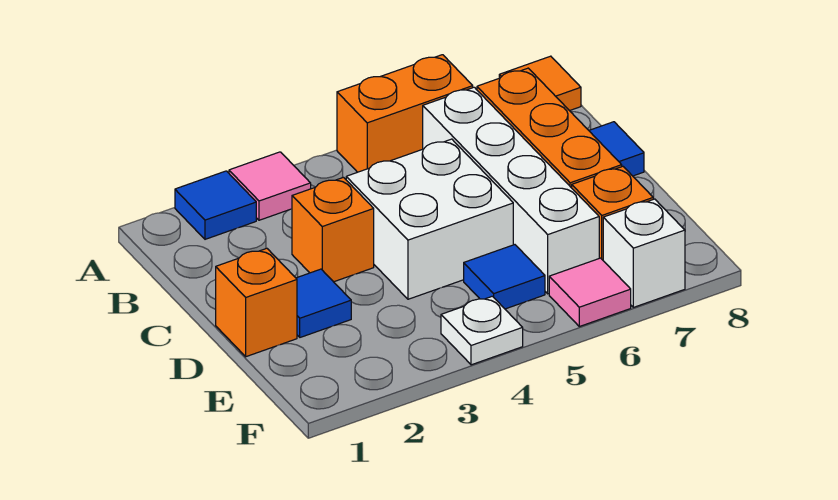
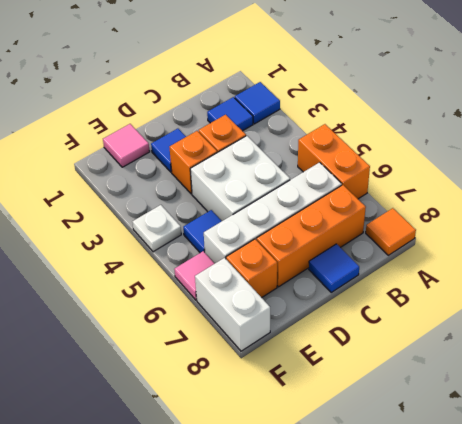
pink 1x1 tile [229,152,311,220] -> pink 1x1 tile moved to [103,124,150,167]
none -> blue 1x1 tile [207,97,253,131]
orange 1x1 brick [216,248,297,357] -> orange 1x1 brick moved to [170,131,217,194]
white 1x1 brick [603,199,685,307] -> white 1x2 brick [195,258,270,351]

